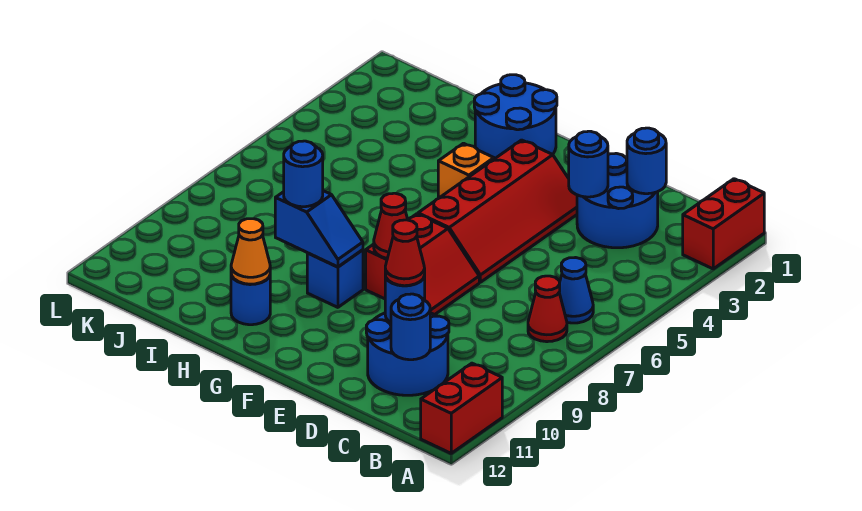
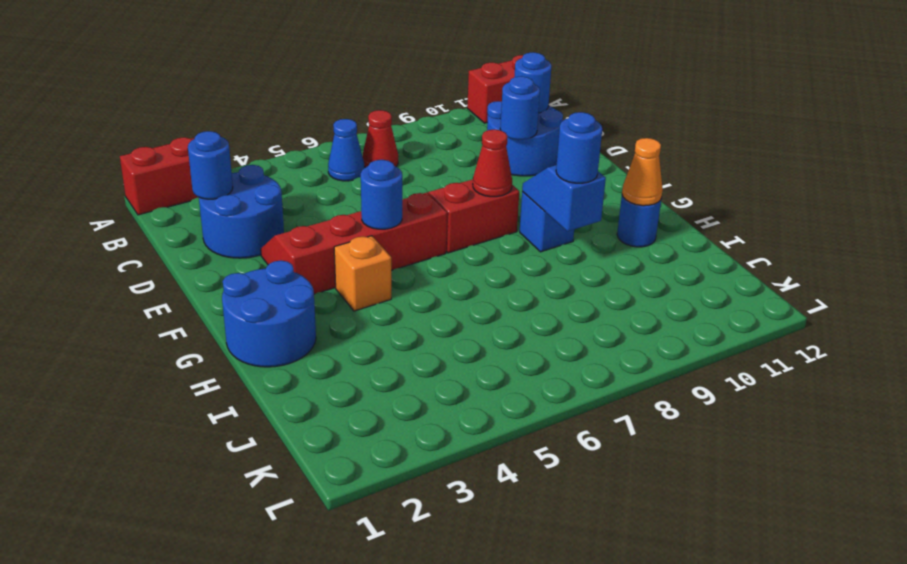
blue 1x1 round brick [569,131,608,197] -> blue 1x1 round brick moved to [361,160,402,229]
red 1x1 cone [385,220,425,286] -> none

